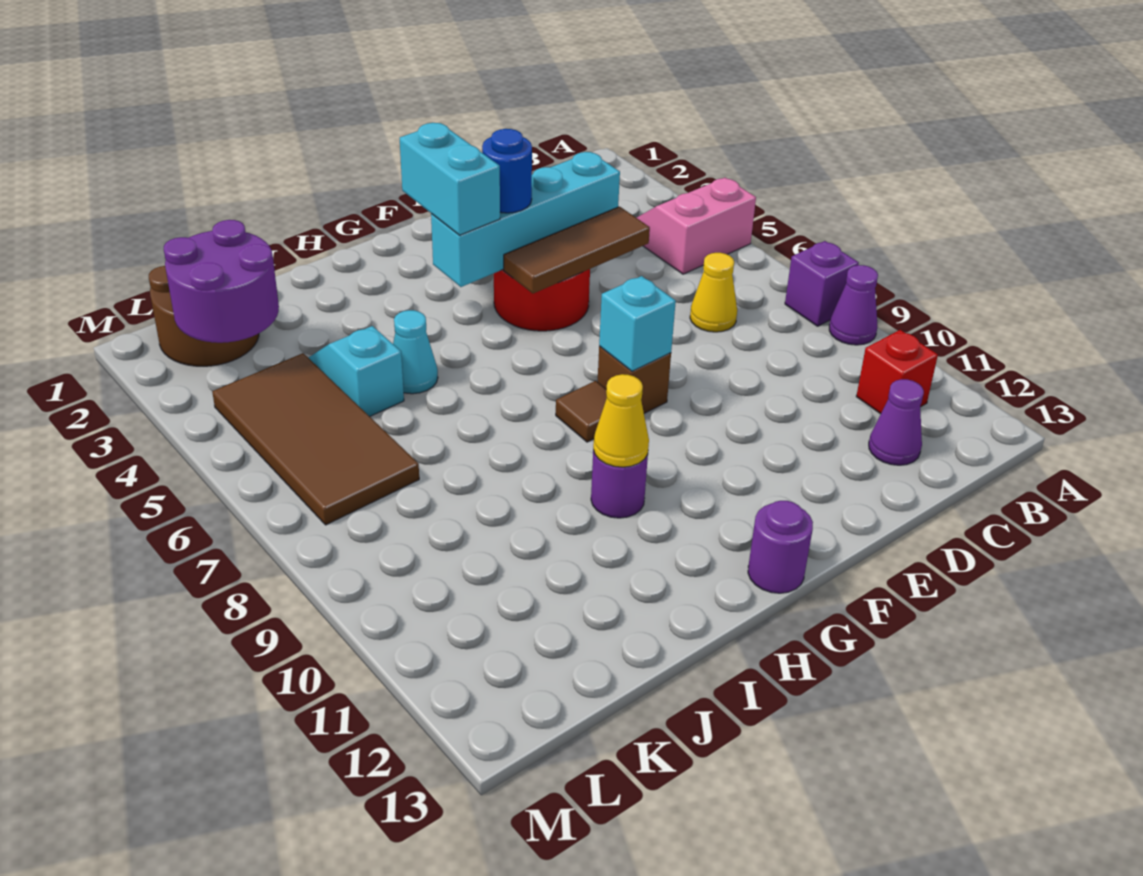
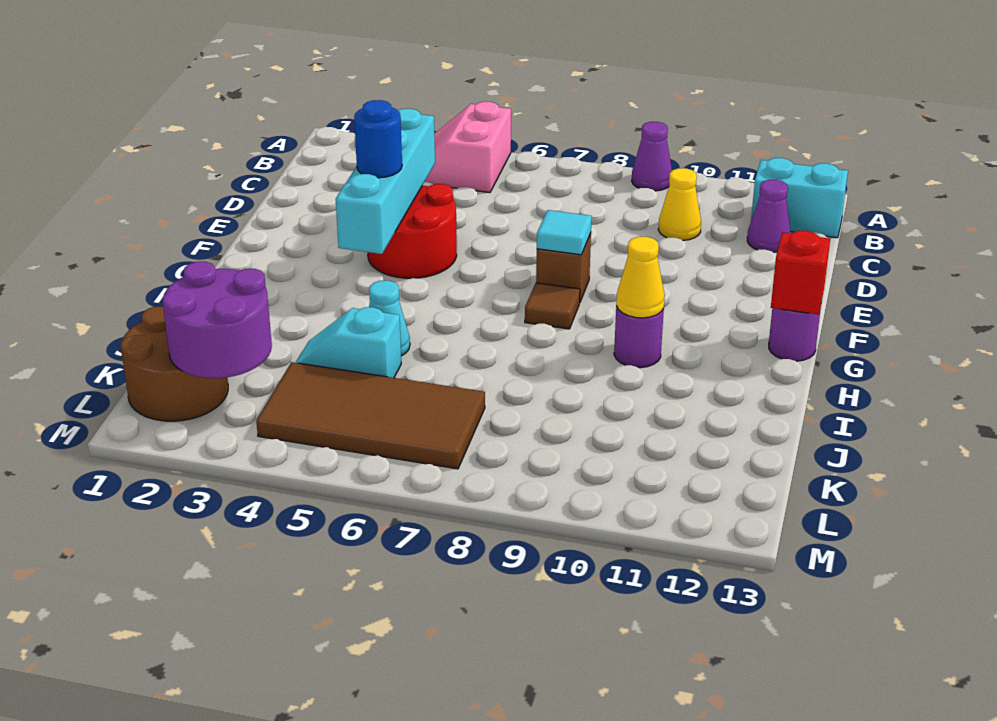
purple 1x1 brick [785,241,859,326] -> none
red 1x1 brick [856,330,938,414] -> red 1x1 brick moved to [771,231,830,315]
yellow 1x1 cone [690,253,737,332] -> yellow 1x1 cone moved to [658,168,701,241]
brown 1x3 tile [504,207,650,293] -> none
cyan 1x1 brick [599,276,676,371] -> cyan 1x1 tile [537,210,592,255]
cyan 1x2 brick [400,123,500,235] -> cyan 1x2 brick moved to [751,158,848,238]

